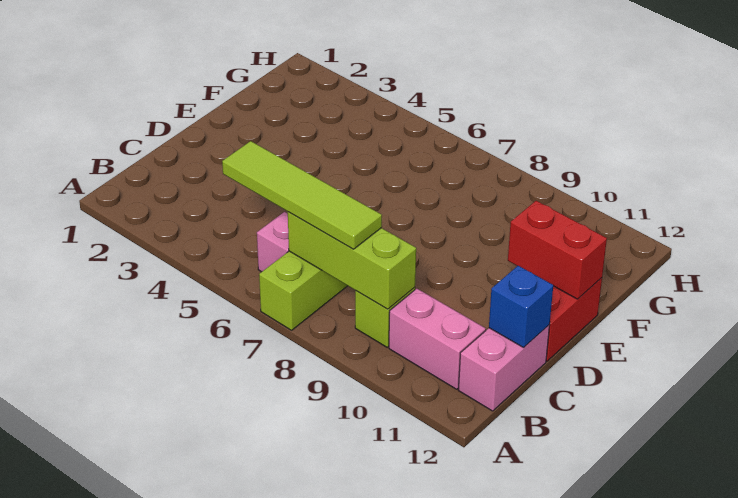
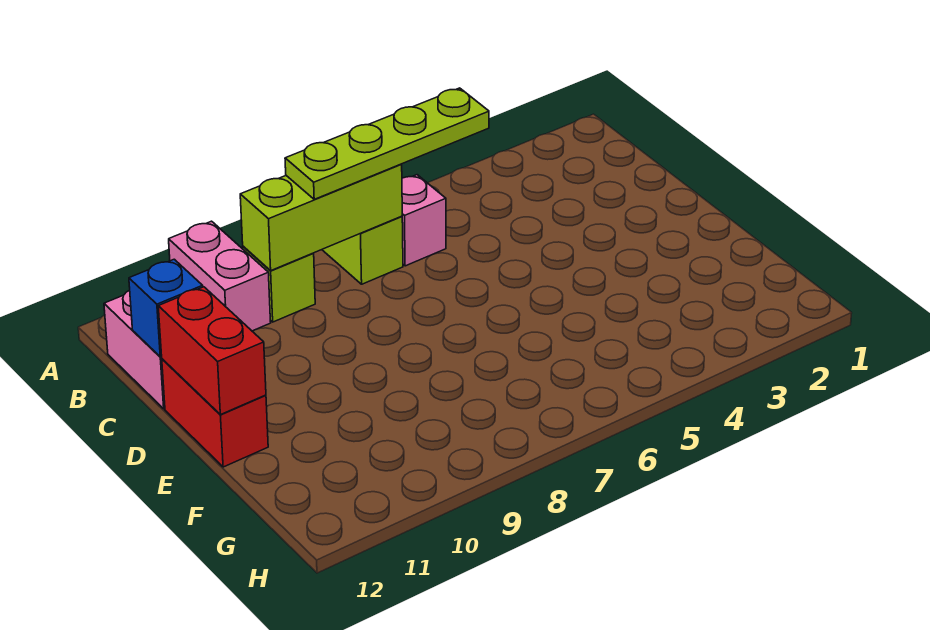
lime 1x4 tile [222,141,382,249] -> lime 1x4 plate [285,88,489,199]
pink 1x2 brick [389,289,486,389] -> pink 1x2 brick turned to [169,221,271,331]
red 1x2 brick [508,201,607,299] -> red 1x2 brick turned to [158,287,266,415]

